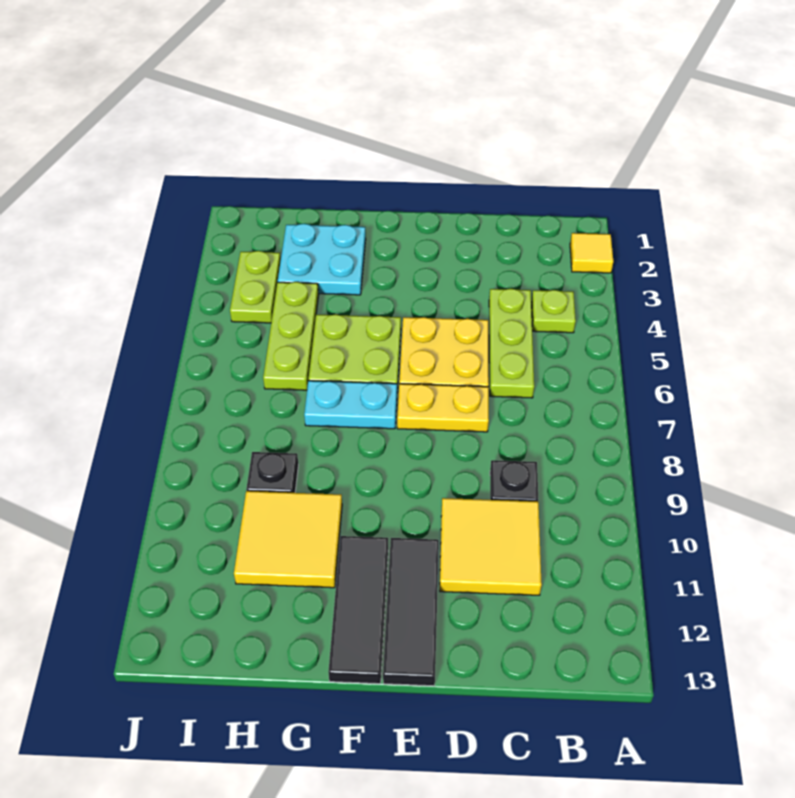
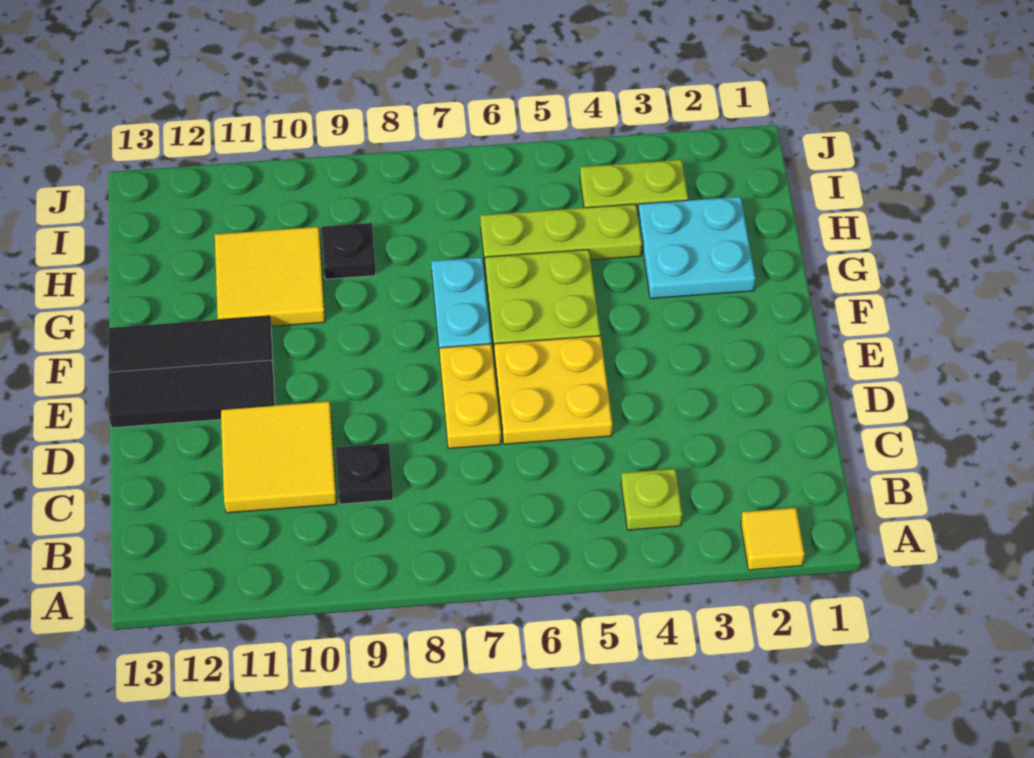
lime 1x3 plate [489,289,534,398] -> none

